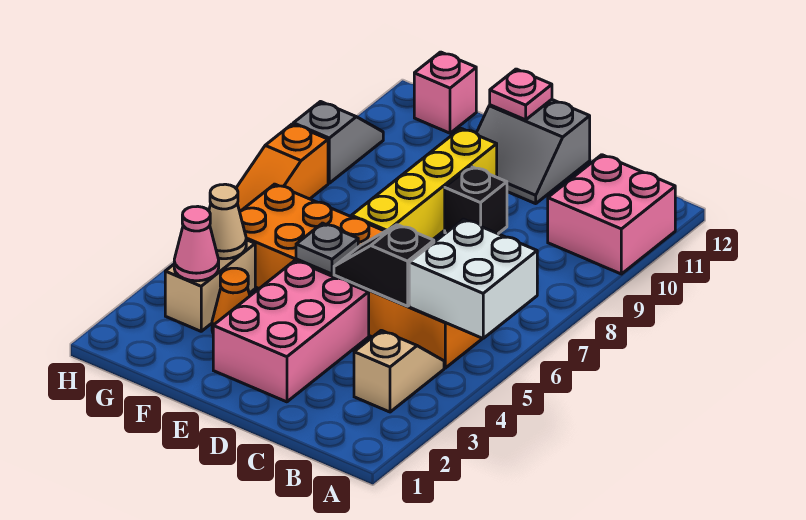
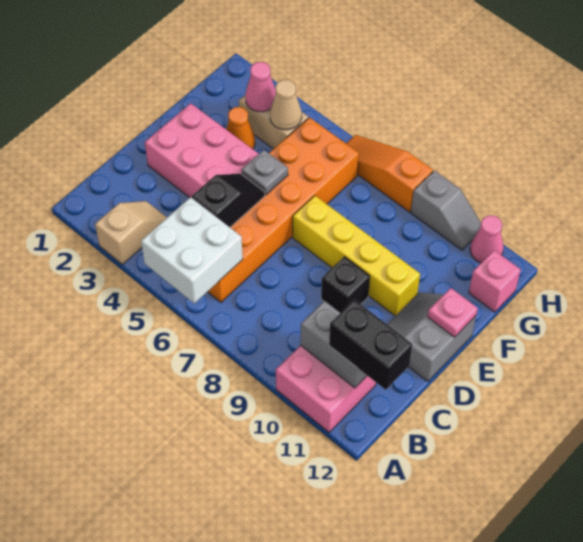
tan 1x2 slope [354,330,444,412] -> tan 1x2 slope turned to [95,201,167,264]
none -> grey 1x2 brick [301,301,367,388]
none -> black 1x2 brick [329,300,412,390]
none -> pink 1x1 cone [470,216,503,263]

